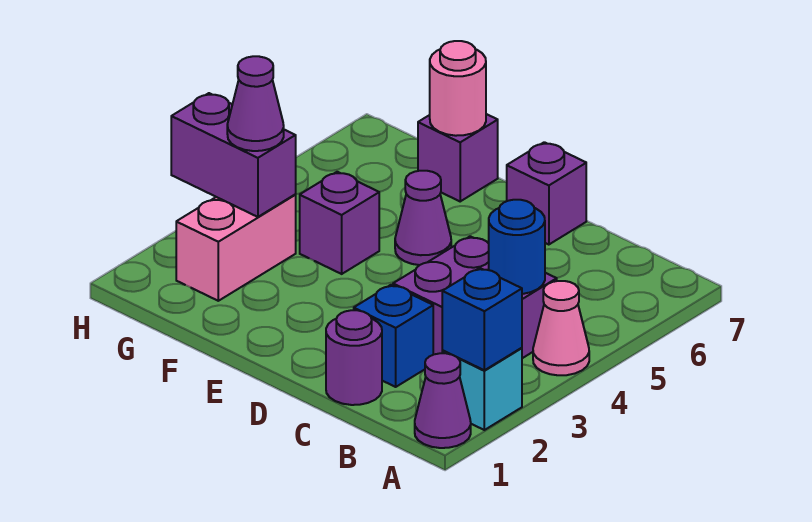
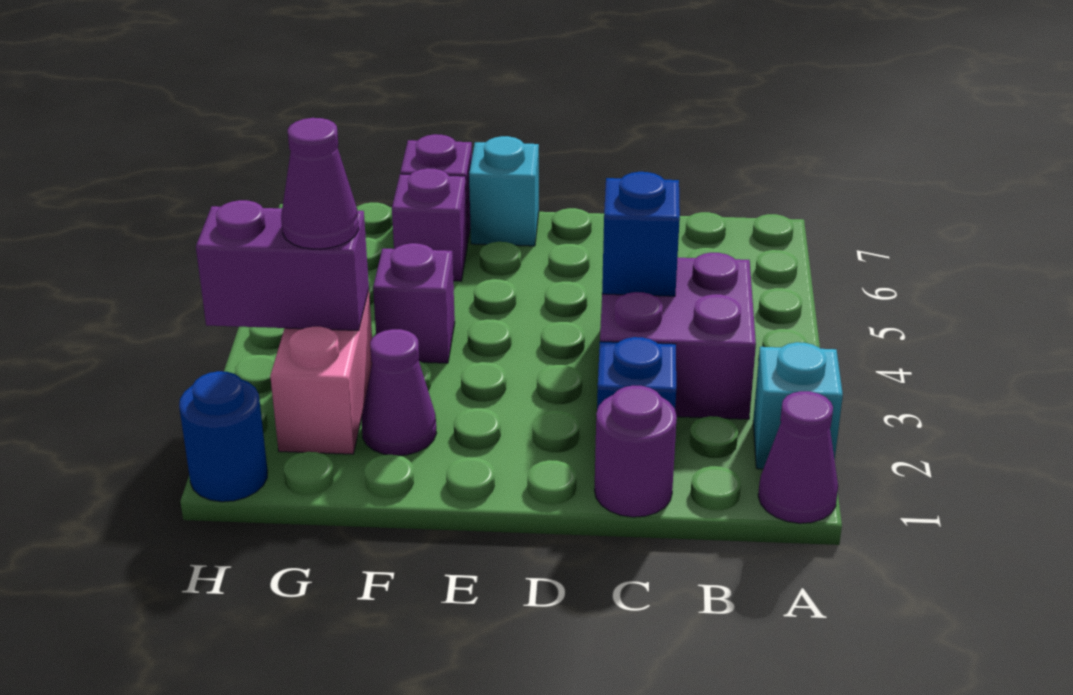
blue 1x1 brick [442,268,522,370] -> blue 1x1 brick moved to [602,172,680,296]
pink 1x1 cone [533,281,589,375] -> none
blue 1x1 round brick [489,200,545,294] -> blue 1x1 round brick moved to [179,371,268,502]
purple 1x1 brick [507,142,586,245] -> purple 1x1 brick moved to [392,168,467,281]
purple 1x1 cone [395,171,451,265] -> purple 1x1 cone moved to [362,329,437,455]
none -> cyan 1x1 brick [469,136,539,246]
pink 1x1 round brick [430,41,486,136] -> none

